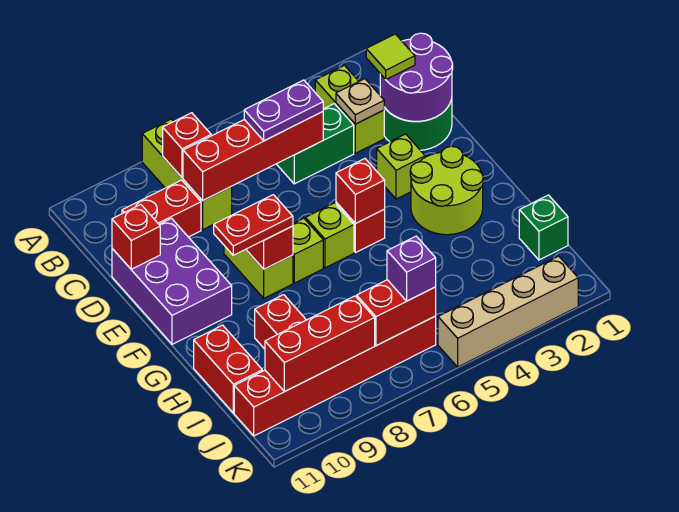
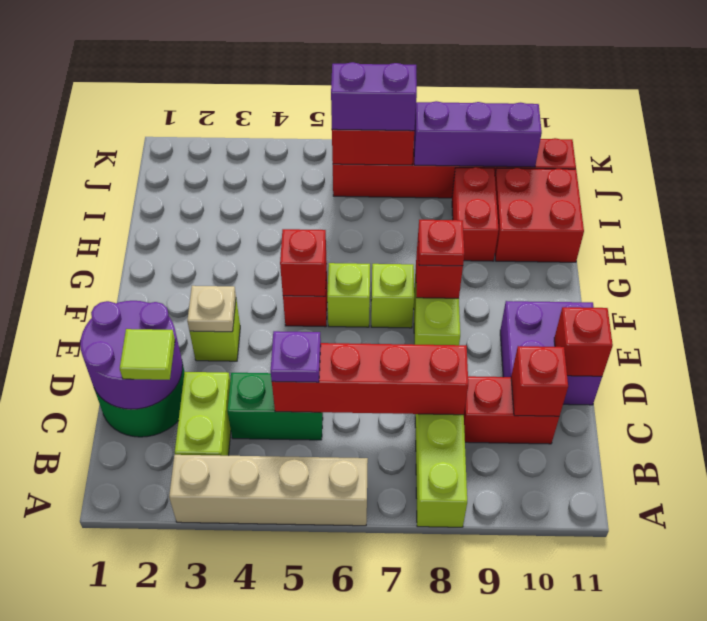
red 1x1 brick [163,113,211,178] -> red 1x1 brick moved to [511,346,568,416]
tan 1x1 plate [336,79,385,124] -> tan 1x1 plate moved to [187,286,236,332]
purple 1x2 plate [244,80,323,141] -> purple 1x1 plate [271,331,321,382]
purple 2x3 brick [112,218,232,344] -> purple 2x2 brick [500,301,602,405]
lime 2x2 round brick [410,146,483,235] -> none
red 1x2 plate [214,195,293,255] -> red 1x1 plate [418,220,464,266]
red 1x2 brick [194,325,262,413] -> red 2x2 brick [495,168,584,262]
green 1x1 brick [519,195,568,260] -> none
purple 1x1 brick [387,236,436,301] -> purple 1x2 brick [331,62,417,131]
red 1x3 brick [265,296,375,391] -> purple 1x3 brick [414,101,542,167]
tan 1x4 brick [438,256,578,367] -> tan 1x4 brick moved to [169,455,368,526]

